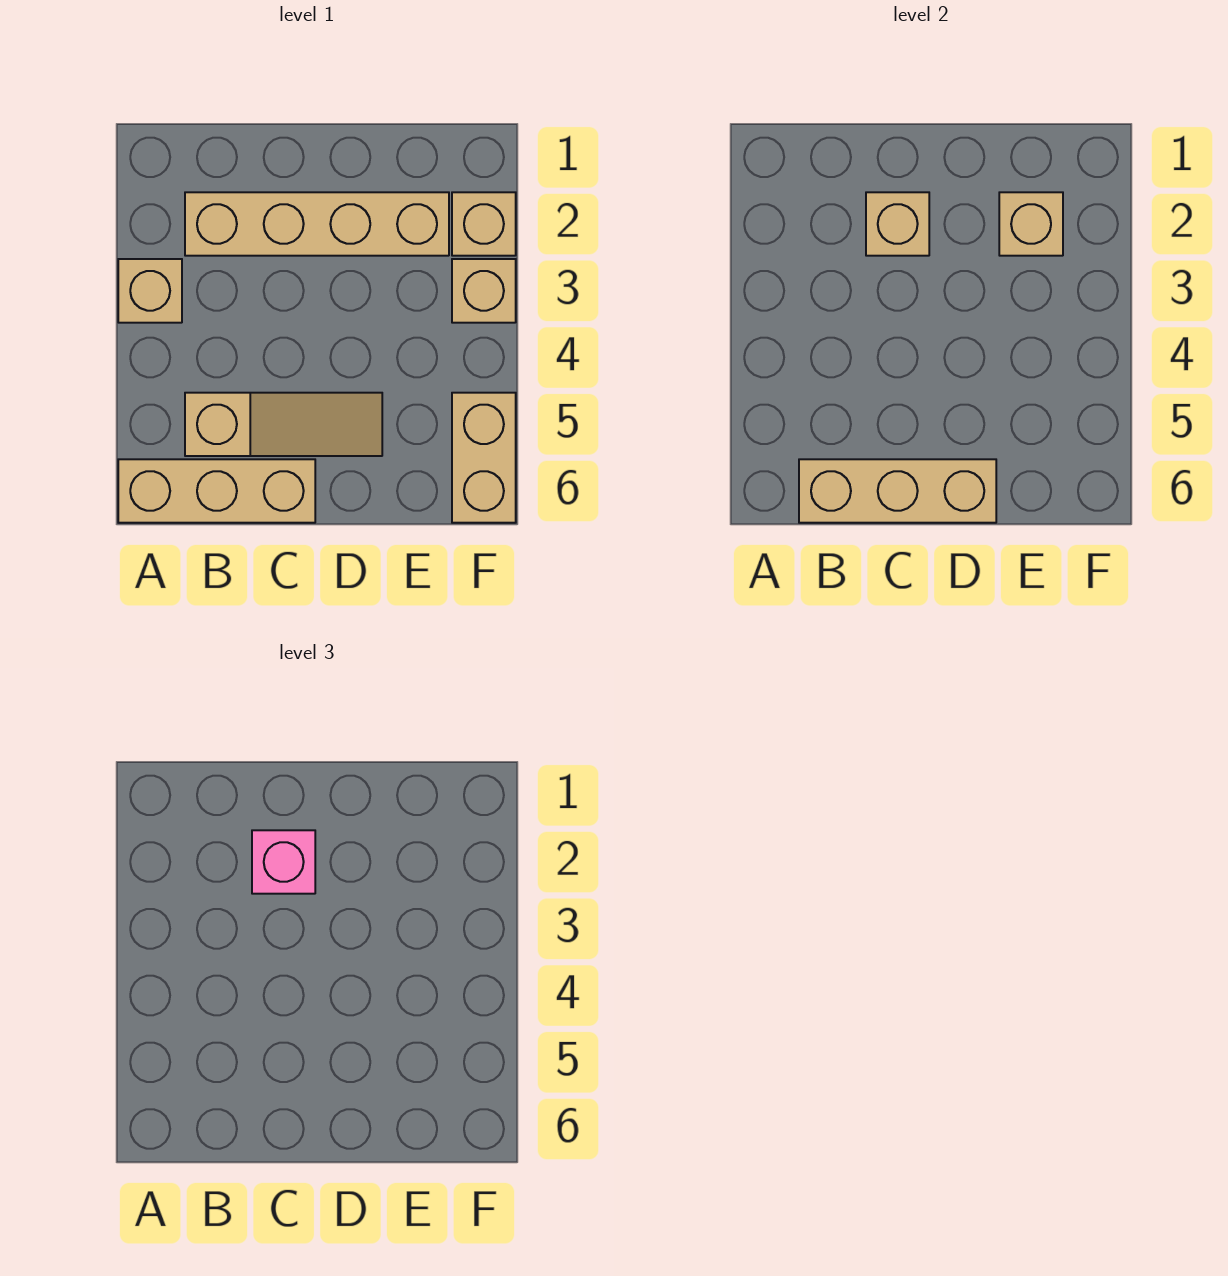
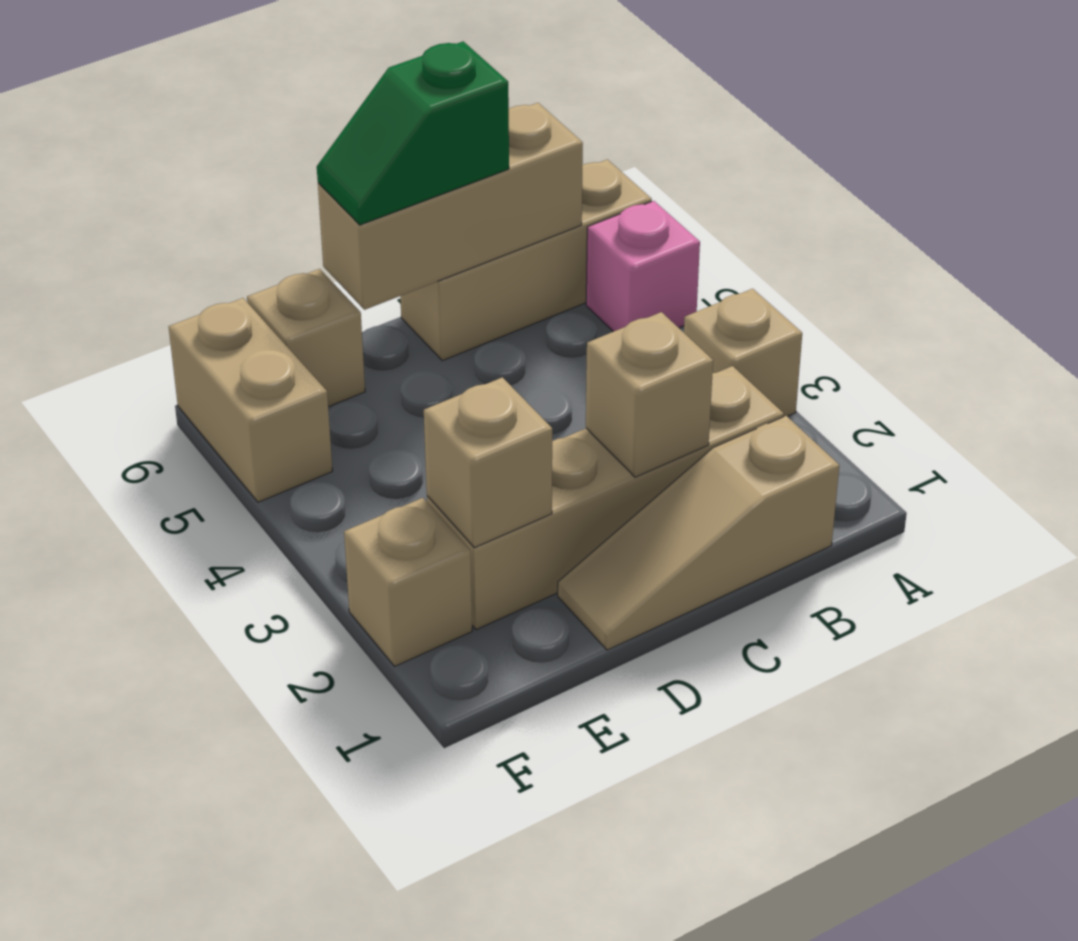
tan 1x3 slope [185,393,382,456] -> tan 1x3 slope moved to [558,416,839,650]
pink 1x1 brick [252,830,315,894] -> pink 1x1 brick moved to [586,201,700,332]
none -> green 1x2 slope [317,41,509,225]
tan 1x1 brick [452,259,516,323] -> tan 1x1 brick moved to [247,269,365,407]

